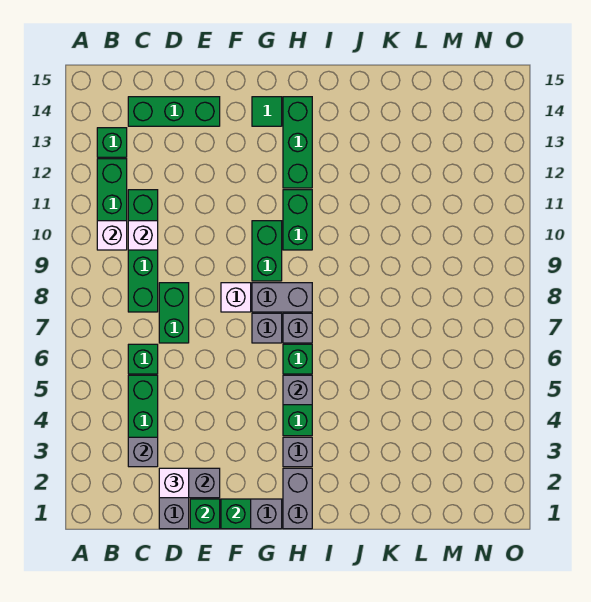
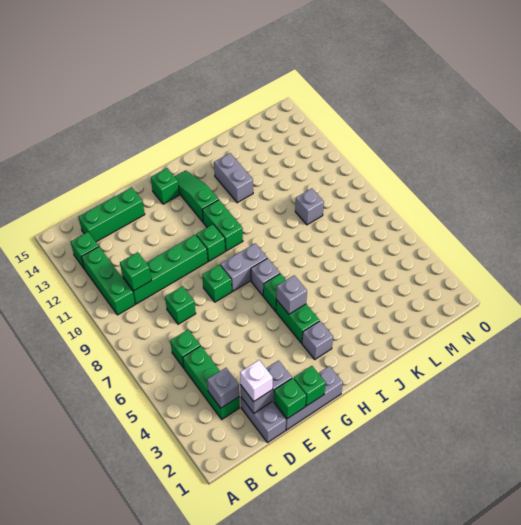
white 1x1 brick [97,221,127,250] -> none
green 1x4 brick [128,190,158,312] -> green 1x4 brick turned to [123,235,208,304]
white 1x1 brick [128,221,158,250] -> green 1x1 brick [120,252,151,291]
green 1x2 brick [159,283,189,343] -> green 1x1 brick [165,286,196,324]
white 1x1 brick [221,283,251,312] -> green 1x1 brick [202,265,232,302]
grey 1x1 brick [252,313,282,343] -> grey 1x1 brick moved to [295,188,324,225]
green 1x2 brick [252,221,282,281] -> green 1x1 brick [196,224,225,261]
green 1x1 tile [252,97,282,126] -> green 1x1 brick [151,168,179,204]
grey 1x2 brick [283,468,312,529] -> grey 1x2 brick moved to [214,153,253,203]
green 1x3 brick [283,97,312,188] -> green 1x3 slope [174,170,219,222]

